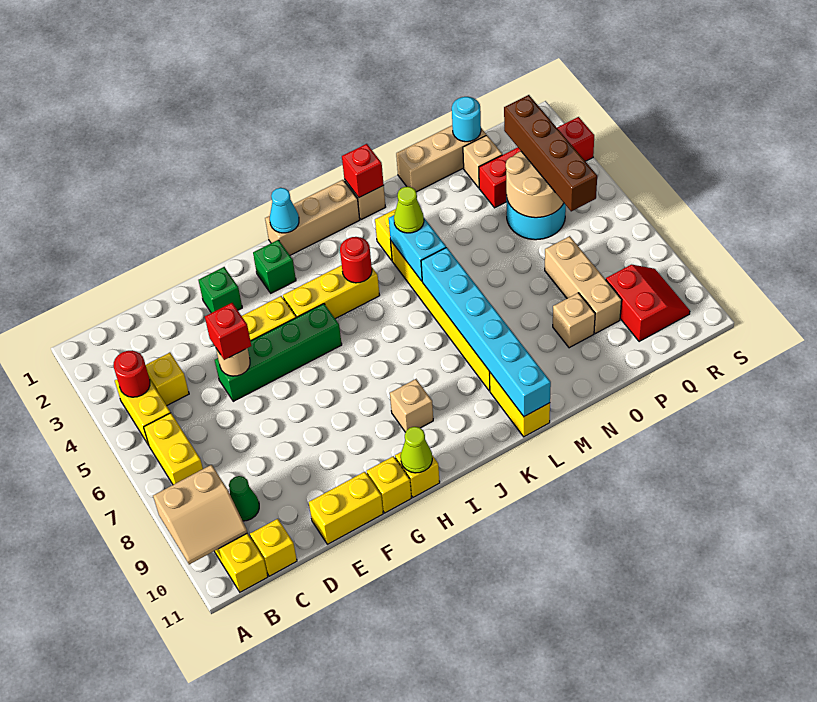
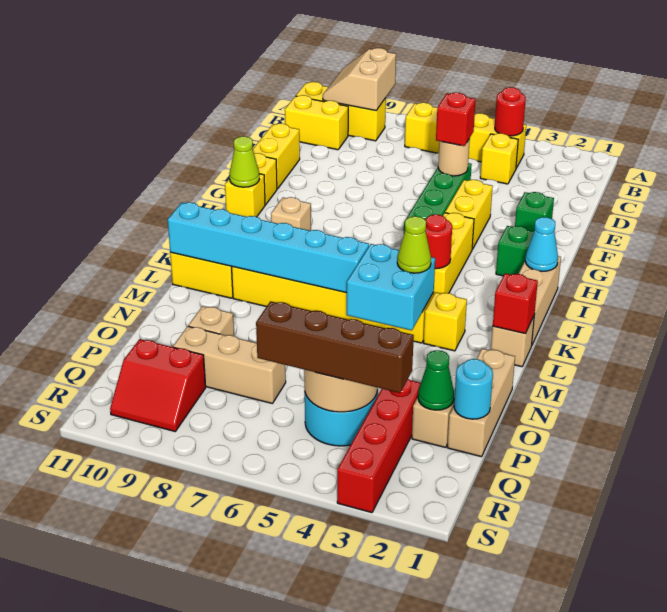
green 1x1 cone [229,476,259,521] -> green 1x1 cone moved to [418,350,454,410]
yellow 1x1 brick [250,519,297,576] -> yellow 1x2 brick [285,95,348,150]
cyan 1x2 brick [389,215,446,281] -> cyan 2x2 brick [347,244,435,330]

